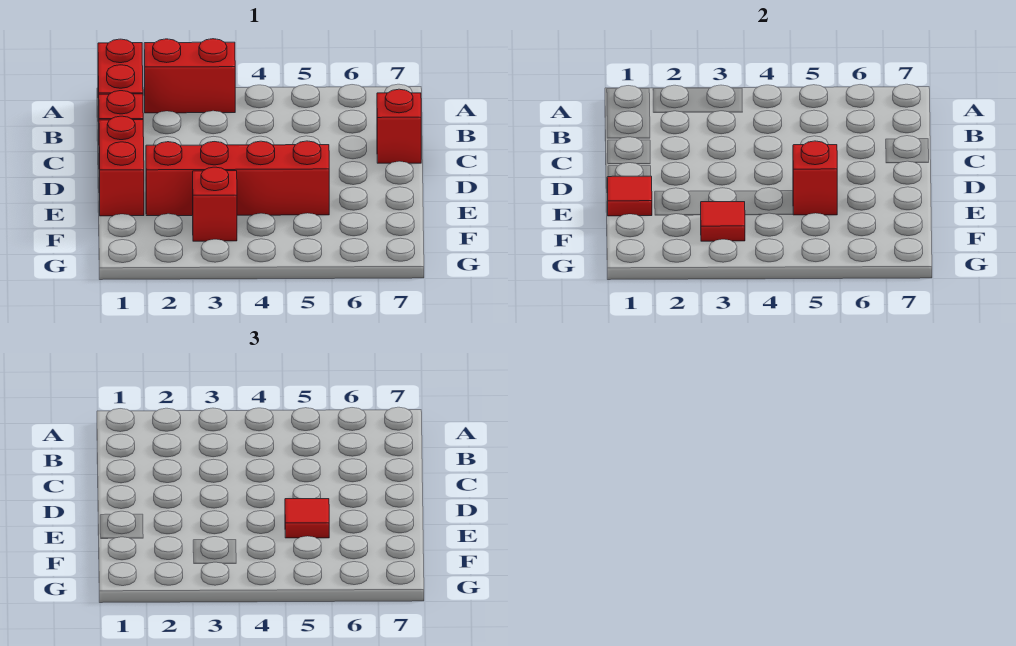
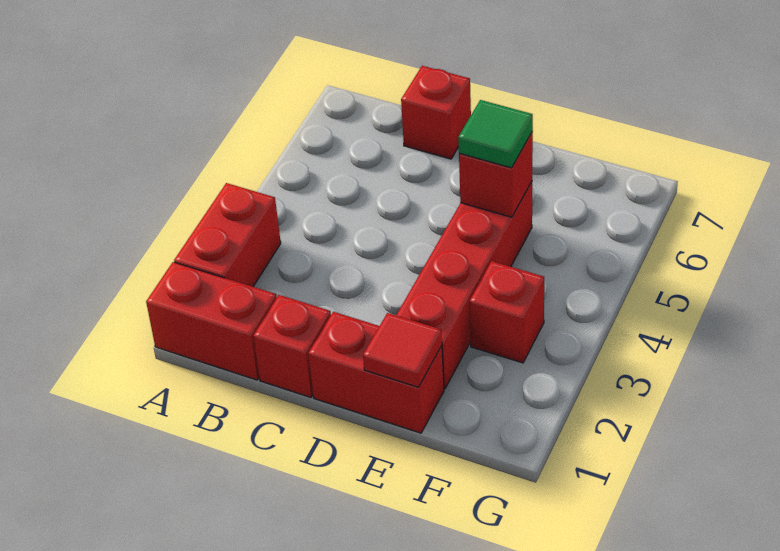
red 1x1 tile [285,499,329,538] -> green 1x1 tile [458,100,533,168]
red 1x1 tile [701,202,745,241] -> none

